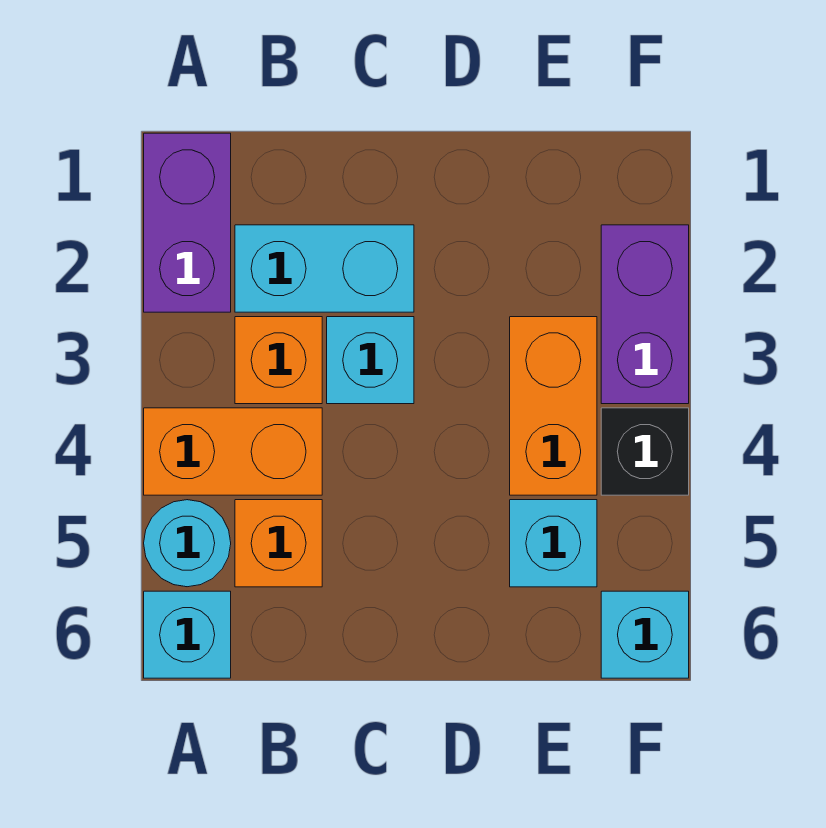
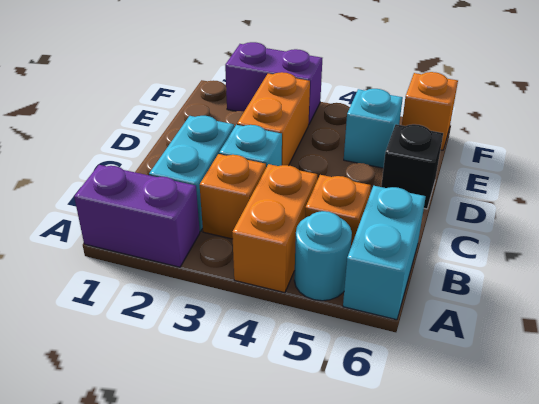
cyan 1x1 brick [144,591,231,678] -> cyan 1x2 brick [343,186,426,320]
orange 1x2 brick [510,317,597,495] -> orange 1x2 brick turned to [237,72,310,166]
black 1x1 brick [601,408,689,495] -> black 1x1 brick moved to [381,124,443,209]
cyan 1x1 brick [601,591,689,678] -> orange 1x1 brick [402,72,458,150]

